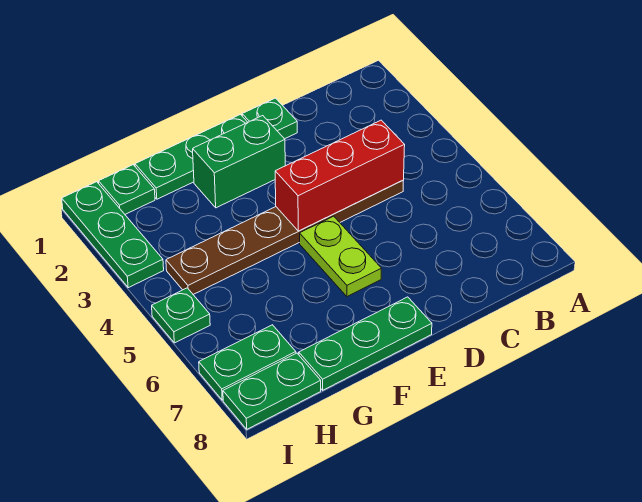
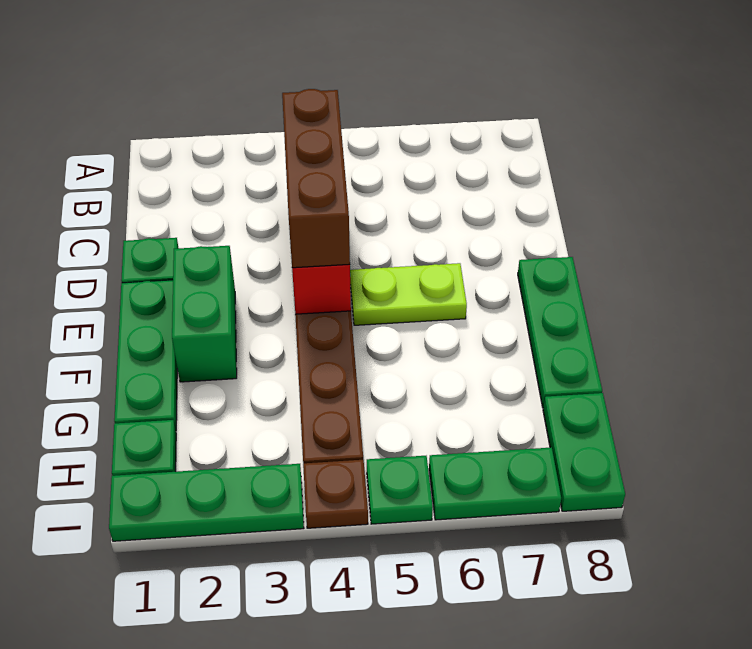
none -> brown 1x3 brick [282,89,350,268]
green 1x2 plate [199,325,296,400] -> green 1x2 plate turned to [429,447,561,520]
none -> brown 1x1 plate [303,460,368,528]

